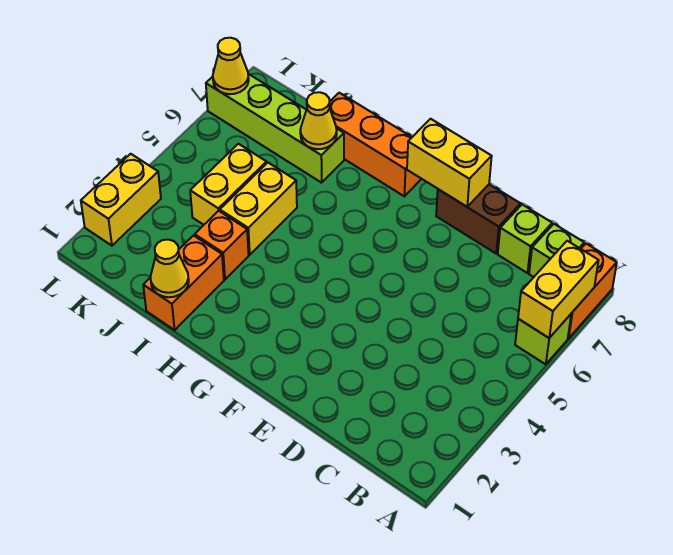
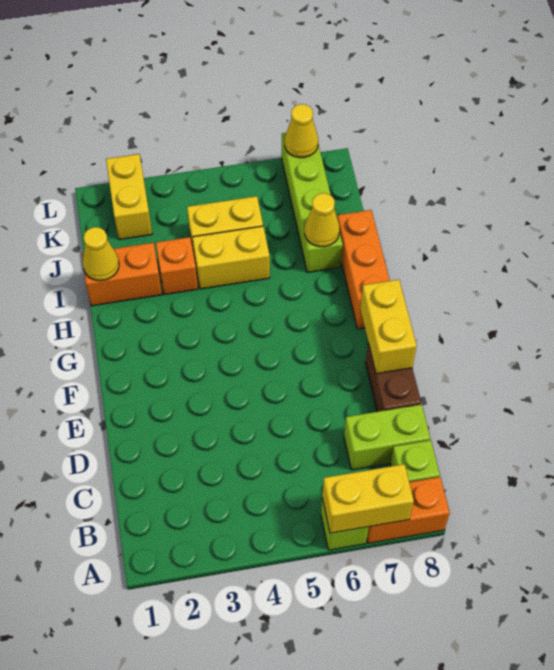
lime 1x1 brick [498,205,552,273] -> lime 1x2 brick [344,405,430,470]
yellow 1x2 brick [81,154,161,246] -> yellow 1x2 brick turned to [106,154,152,240]

